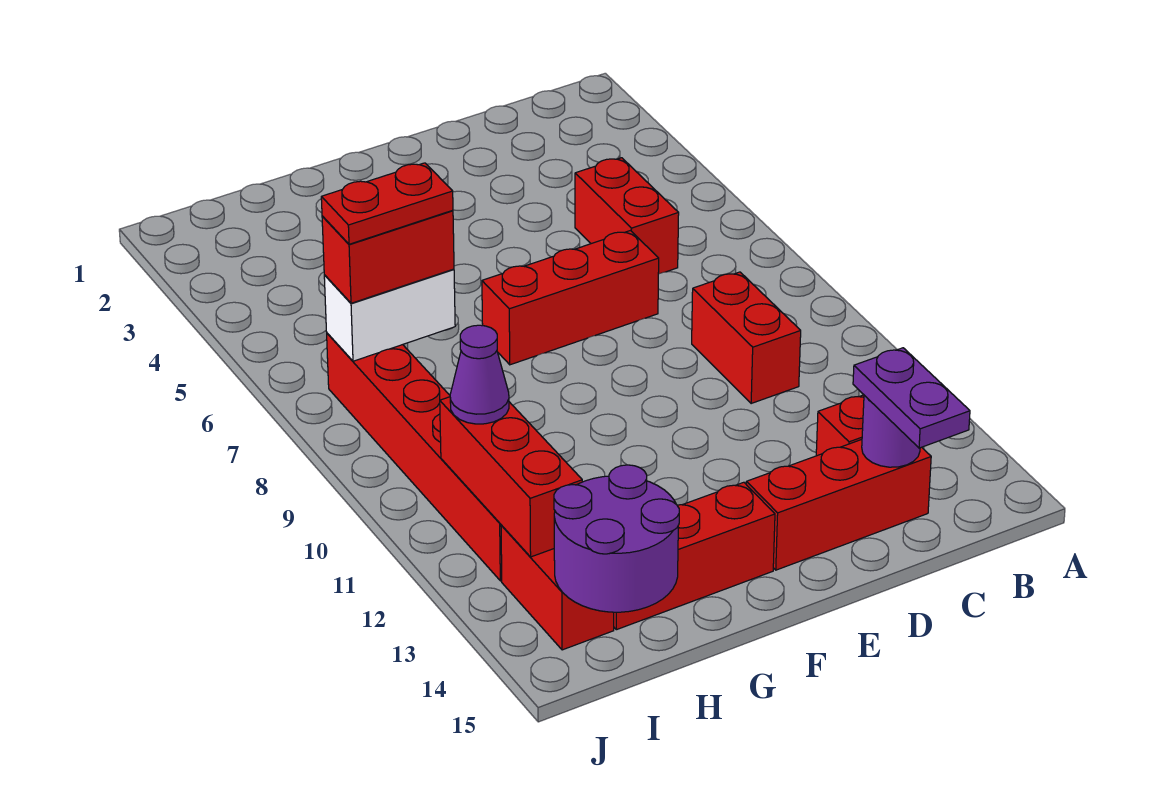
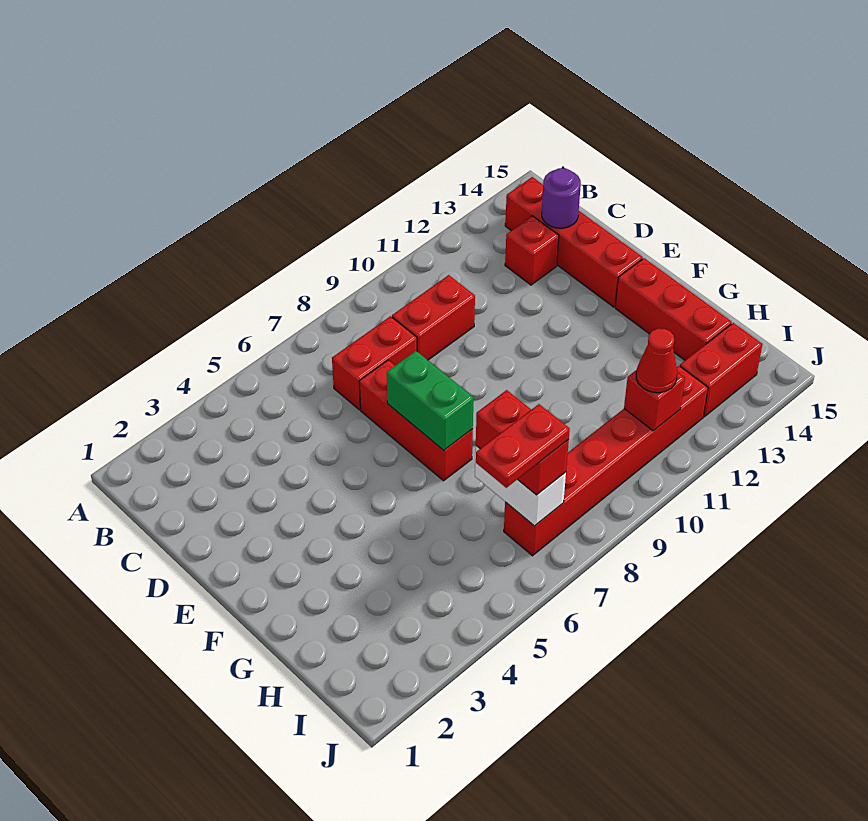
red 1x2 brick [575,158,679,274] -> red 1x2 brick moved to [332,316,417,410]
red 1x3 brick [746,440,931,570] -> red 1x4 brick [505,177,643,307]
purple 1x2 plate [853,348,970,448] -> none
none -> green 1x2 brick [387,351,474,450]
red 1x2 plate [321,163,453,244] -> red 1x2 plate turned to [476,404,570,488]
purple 2x2 round brick [554,465,679,612] -> none
red 1x3 brick [440,397,582,557] -> red 1x1 brick [624,370,685,431]
purple 1x1 cone [450,325,509,424] -> red 1x1 cone [636,328,677,393]

